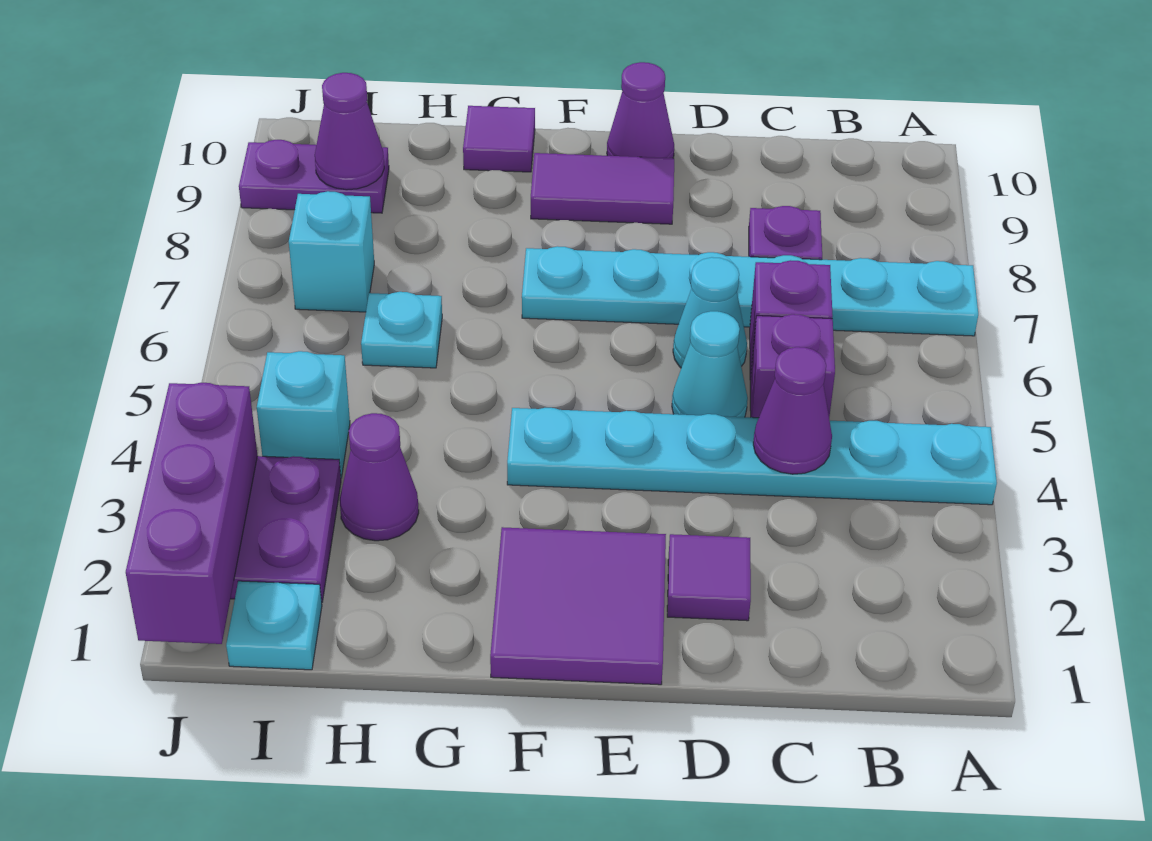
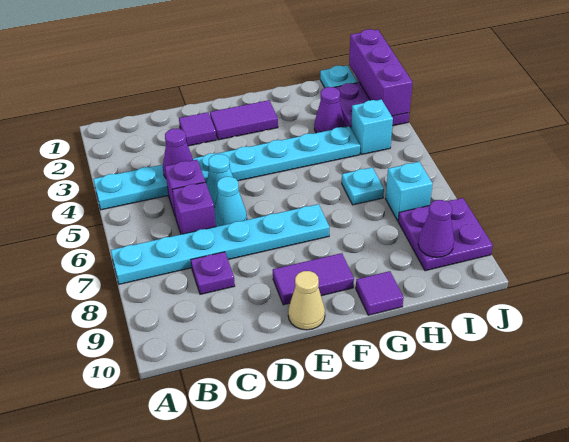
cyan 1x6 plate [507,408,997,505] -> cyan 1x8 plate [93,126,360,210]
purple 2x2 tile [490,527,666,685] -> purple 1x2 tile [210,100,278,140]
purple 1x1 cone [607,62,674,158] -> tan 1x1 cone [288,271,325,330]
purple 1x2 plate [239,140,389,213] -> purple 2x2 plate [398,198,493,271]

